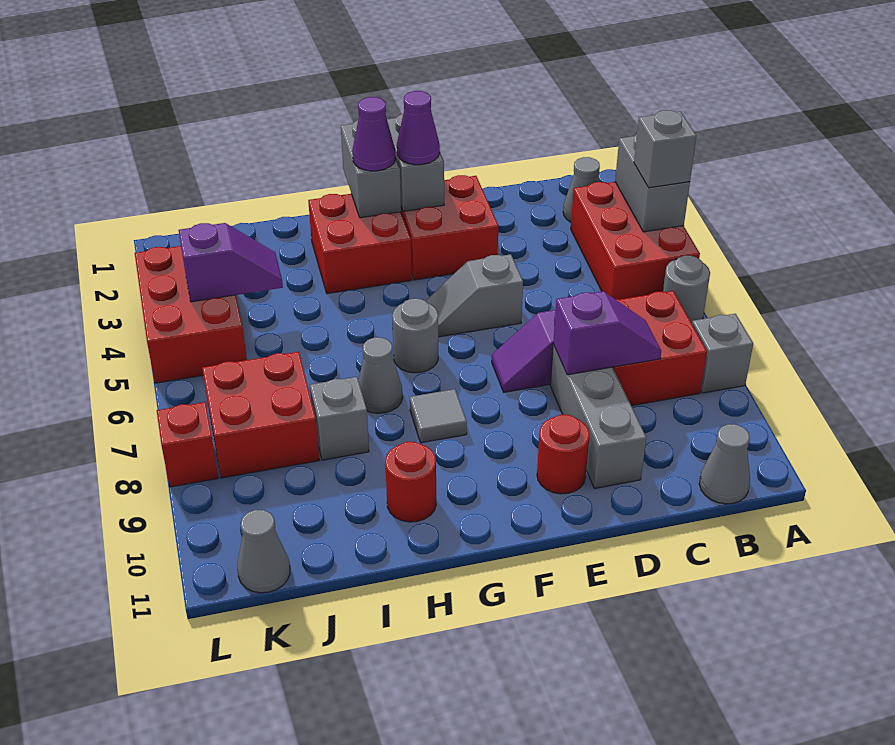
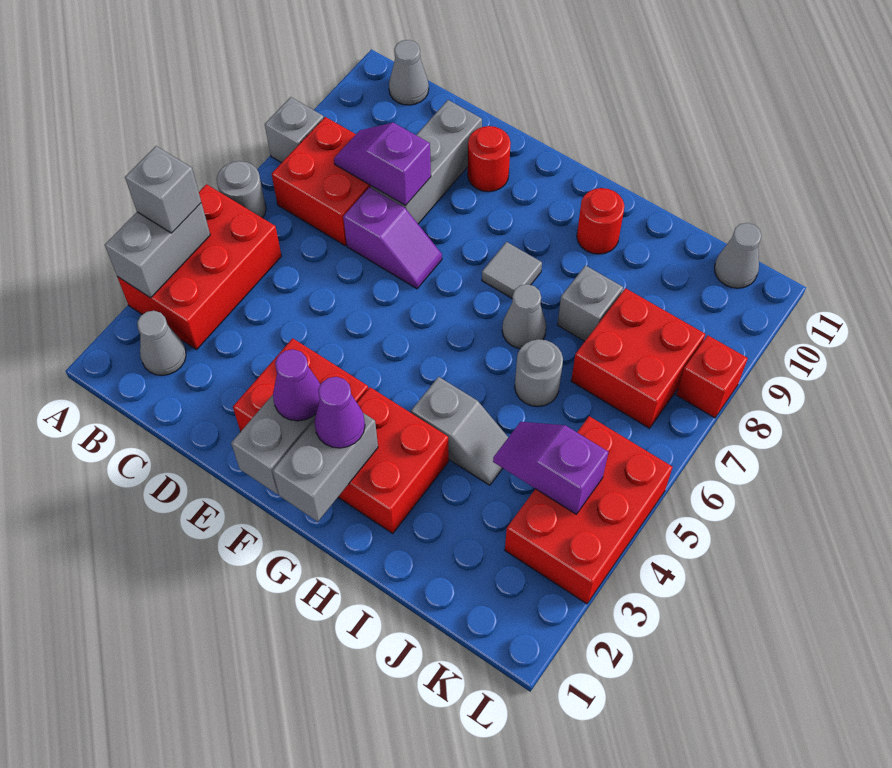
grey 1x2 slope [426,254,523,337] -> grey 1x2 slope moved to [411,377,508,485]
grey 1x1 round brick [392,299,438,373] -> grey 1x1 round brick moved to [515,339,563,407]

